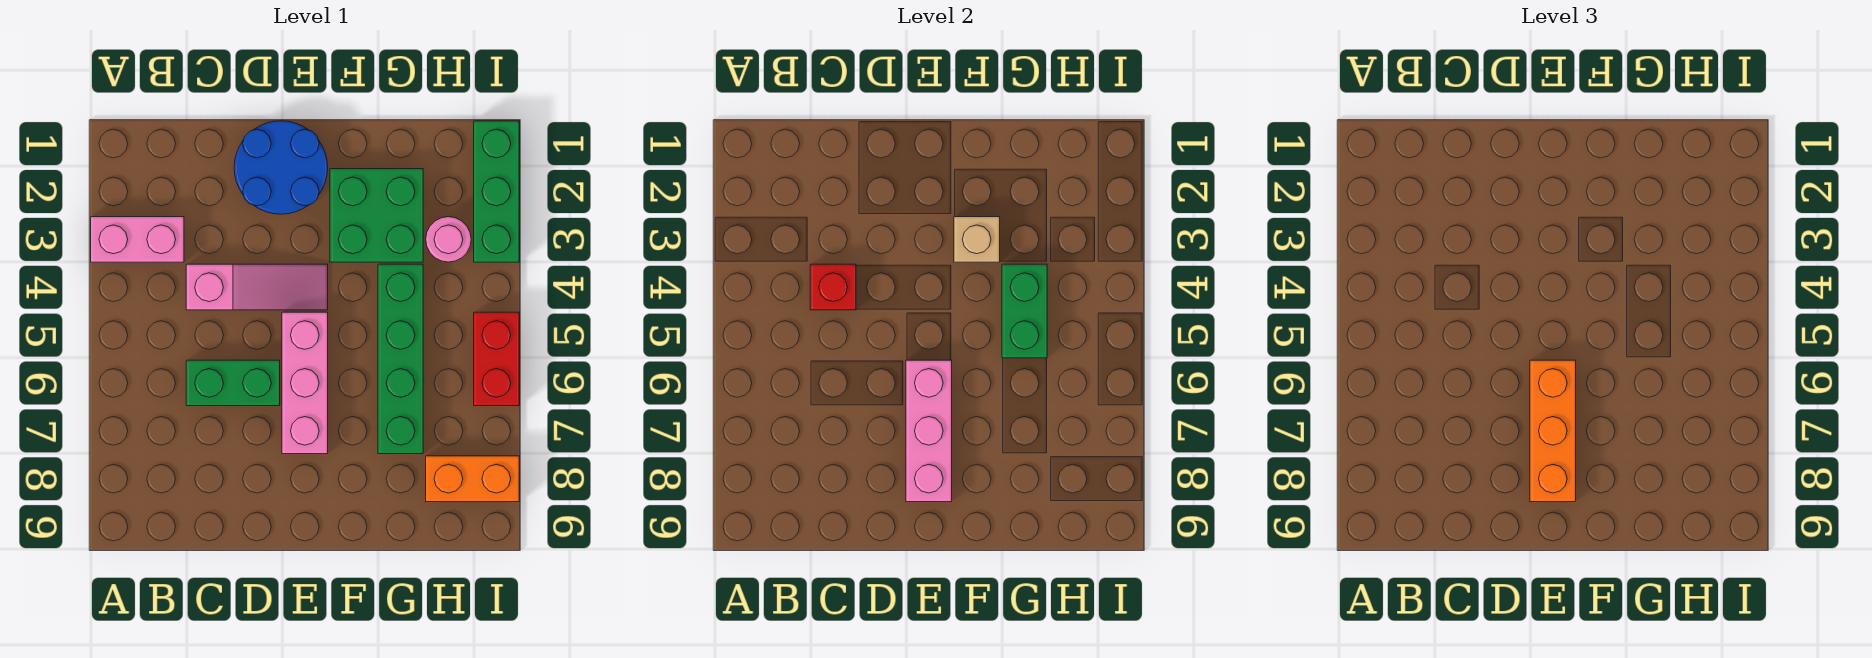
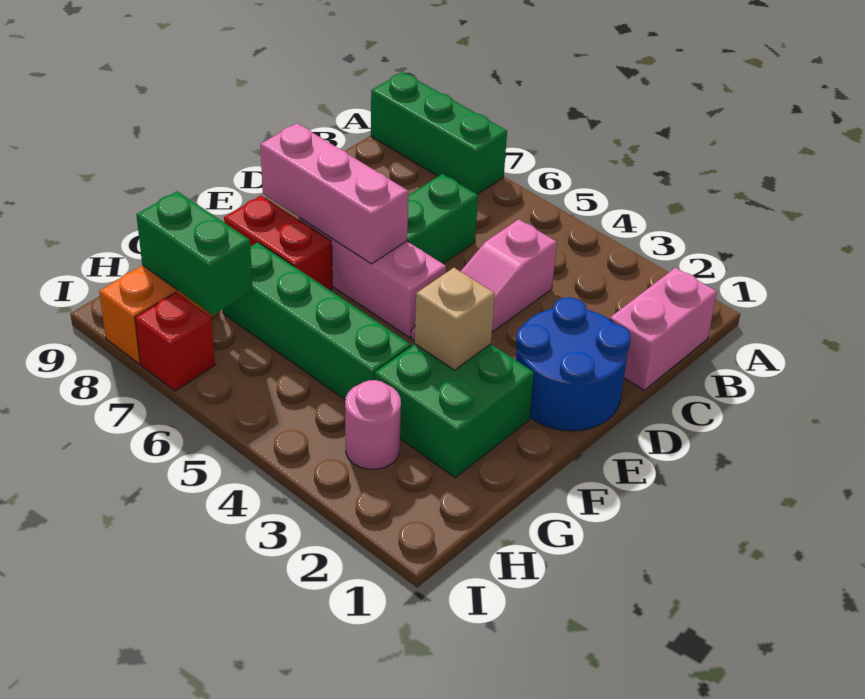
pink 1x2 brick [91,217,184,262] -> pink 1x2 brick moved to [610,268,717,390]
red 1x1 brick [810,264,856,310] -> red 1x1 brick moved to [135,292,215,391]
orange 1x3 brick [1530,360,1576,502] -> none
green 1x2 brick [1002,264,1047,358] -> green 1x2 brick moved to [136,191,253,315]
green 1x3 brick [474,121,519,262] -> green 1x3 brick moved to [371,72,507,194]
red 1x2 brick [474,312,519,406] -> red 1x2 brick moved to [224,196,332,290]

